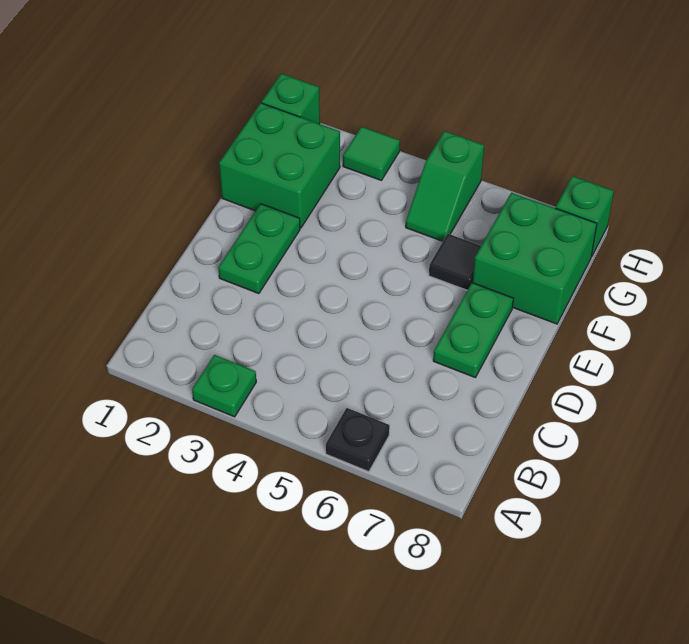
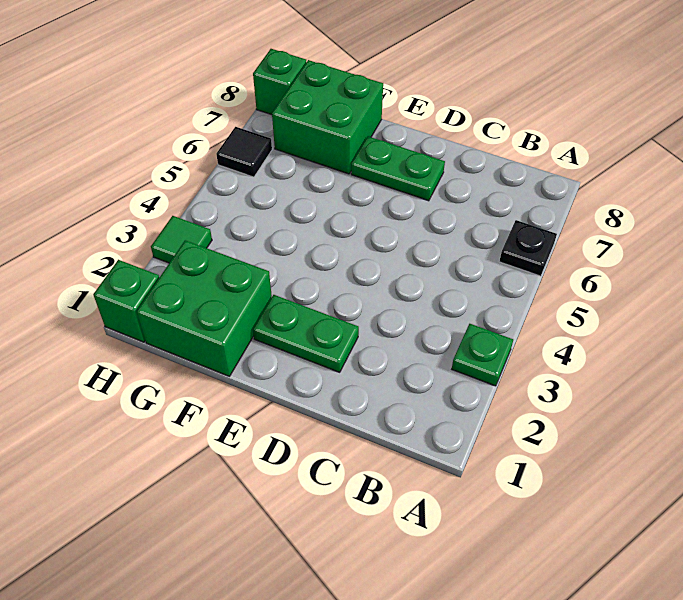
black 1x1 tile [429,234,481,290] -> black 1x1 tile moved to [216,127,272,177]
green 1x2 slope [406,131,484,241] -> none

